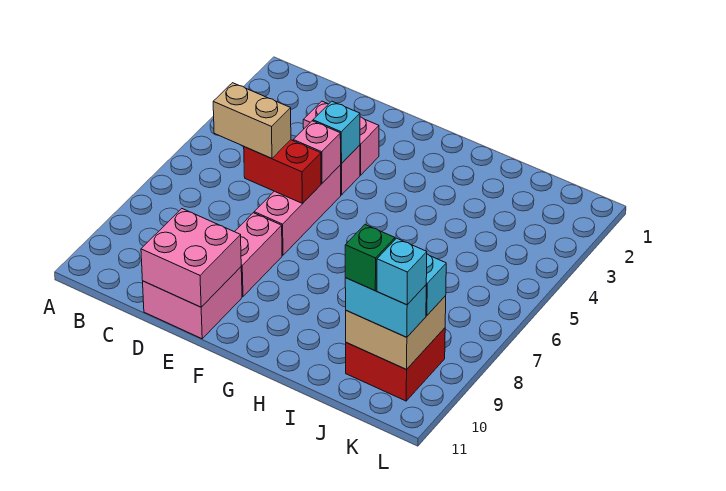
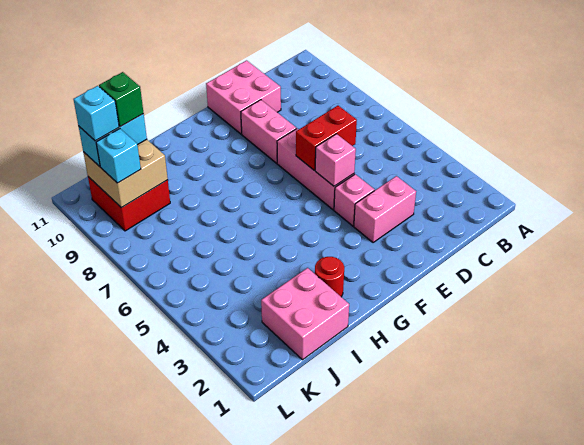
tan 1x2 brick [213,83,291,158] -> none
pink 2x2 brick [141,209,241,307] -> pink 2x2 brick moved to [261,268,349,360]
cyan 1x1 brick [313,101,360,164] -> none
none -> red 1x1 round brick [315,257,344,297]

